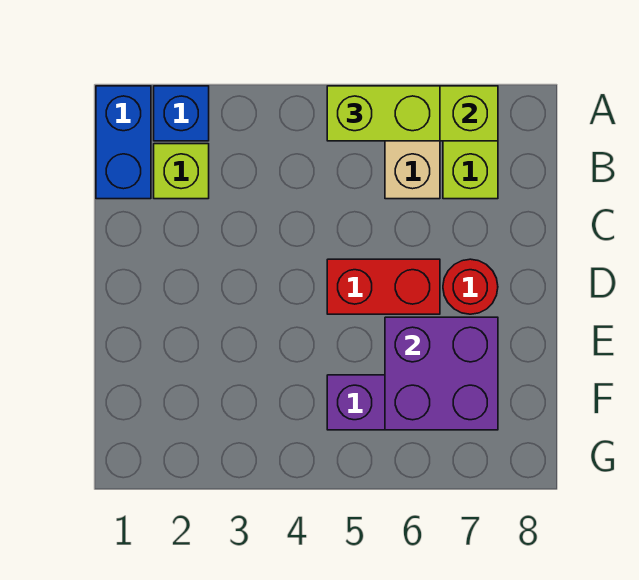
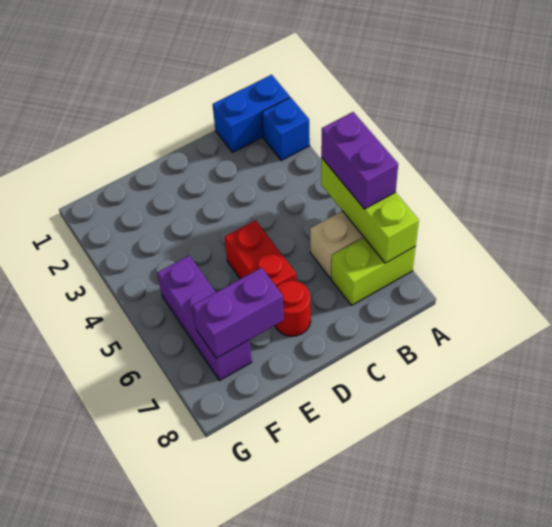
lime 1x2 brick [327,86,440,141] -> purple 1x2 brick [321,112,398,209]
lime 1x1 brick [154,144,209,199] -> none
purple 2x2 brick [385,317,498,430] -> purple 1x2 brick [192,268,284,358]

